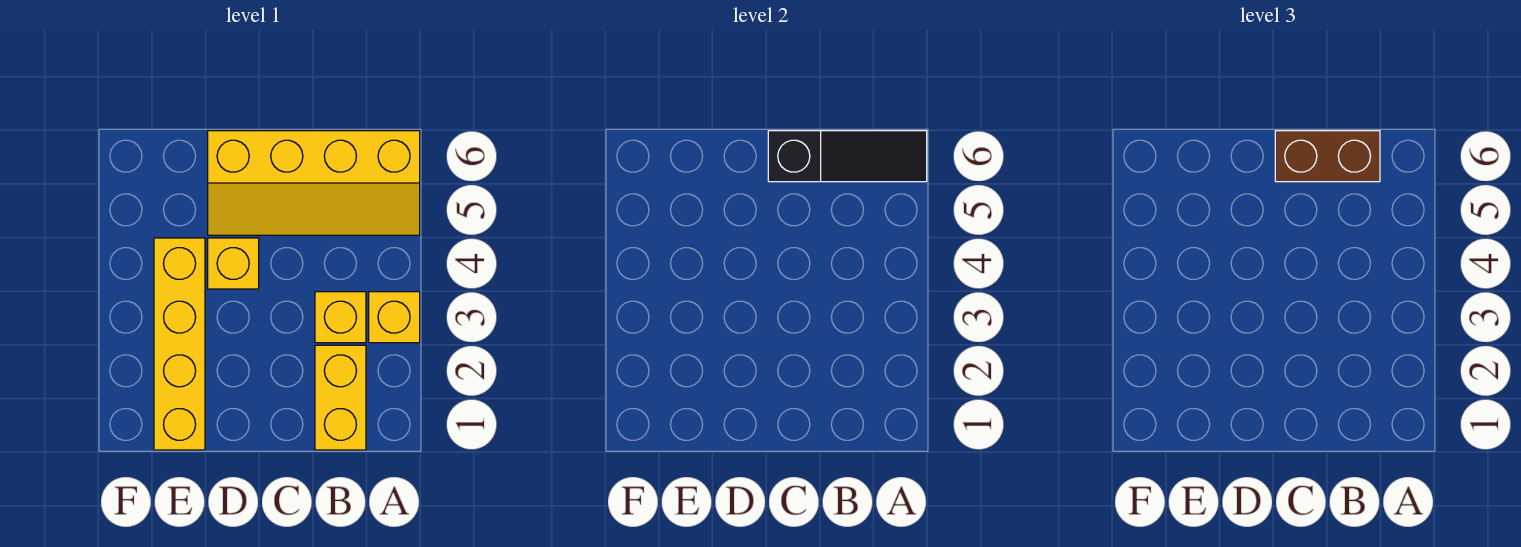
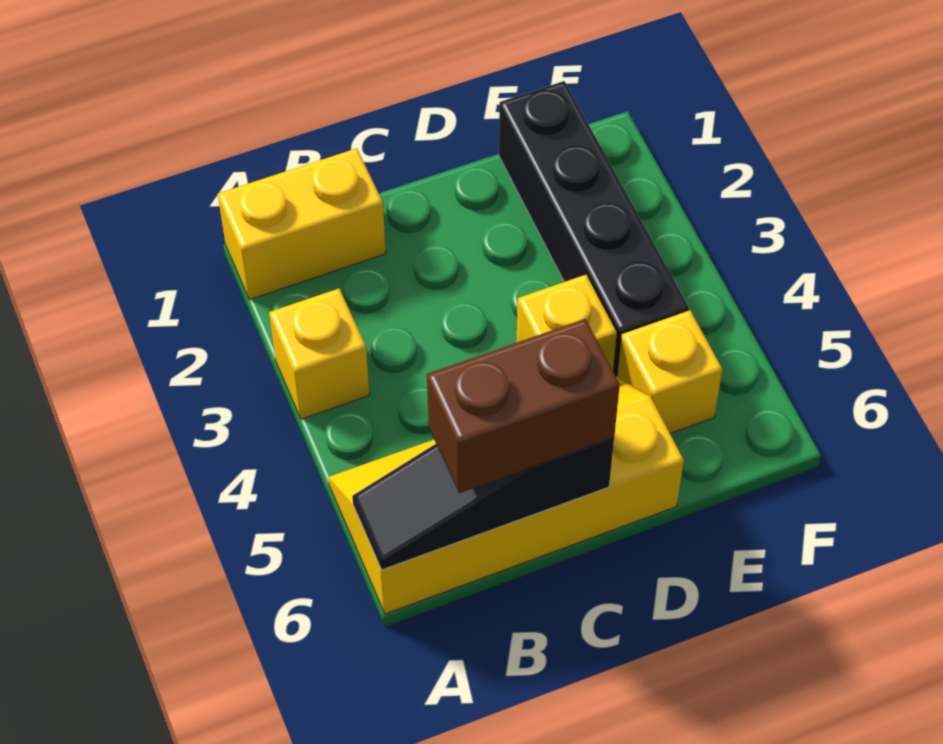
yellow 1x2 brick [315,345,366,450] -> yellow 1x2 brick turned to [218,148,386,300]
yellow 1x1 brick [315,292,366,343] -> yellow 1x1 brick moved to [617,310,723,433]
yellow 1x4 brick [154,238,205,450] -> black 1x4 brick [499,81,689,377]

